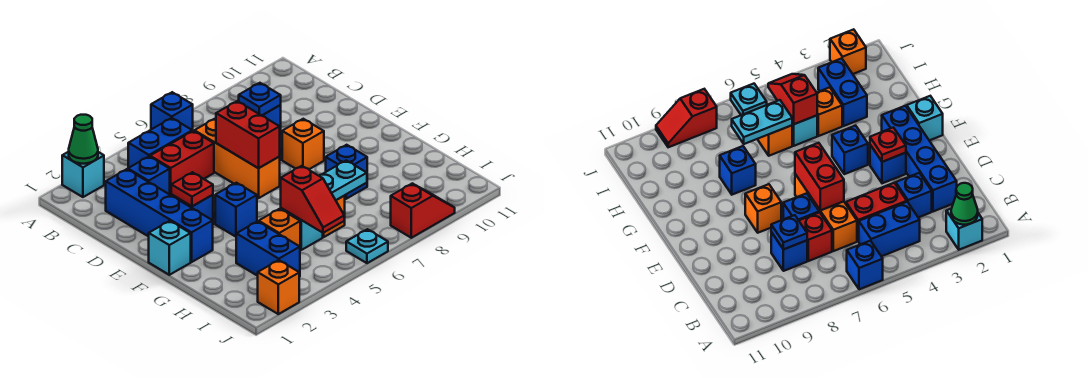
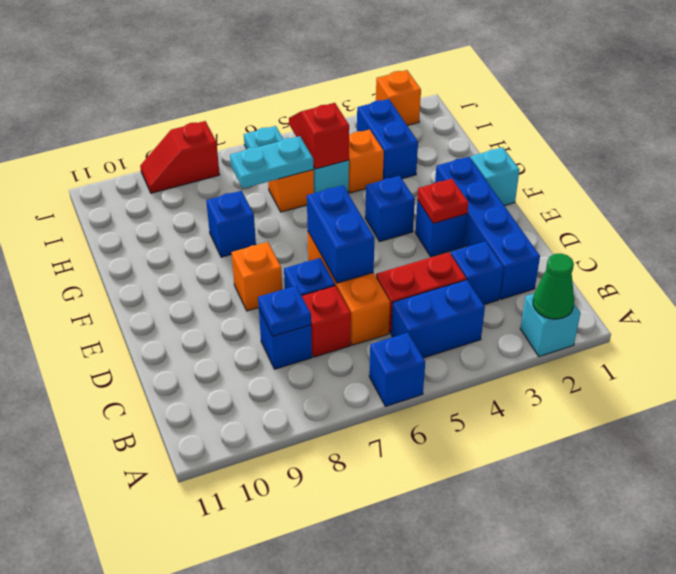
red 1x2 brick [216,101,280,168] -> blue 1x2 brick [307,185,375,283]

